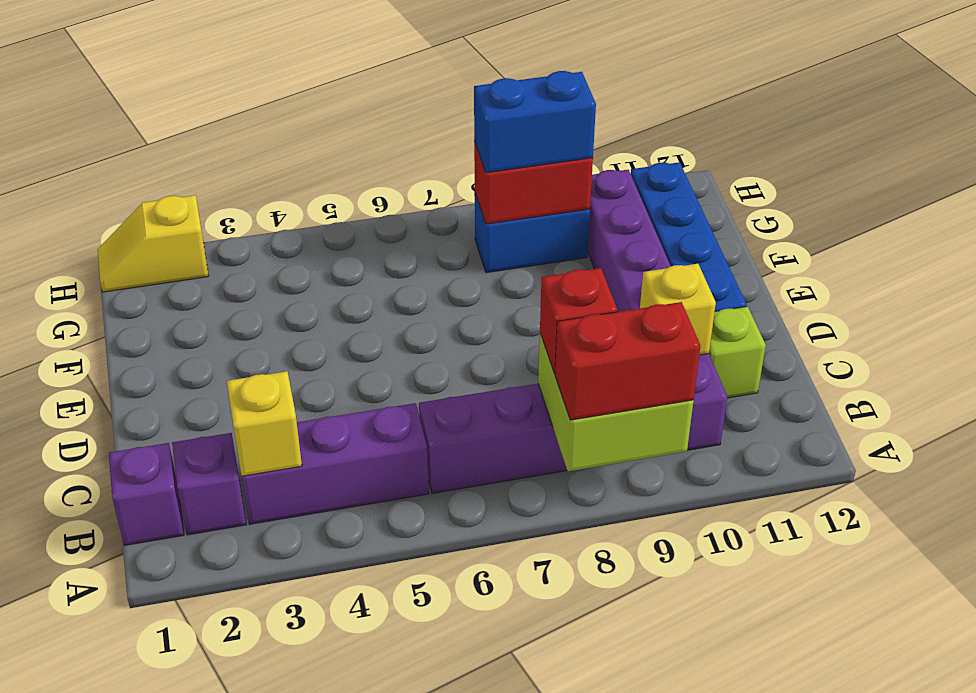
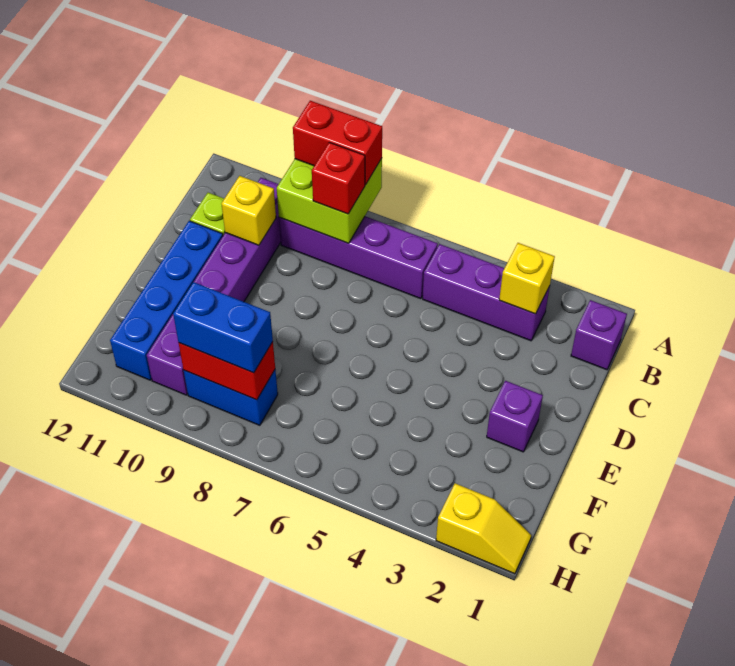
purple 1x1 brick [172,433,246,535] -> purple 1x1 brick moved to [487,381,543,452]

